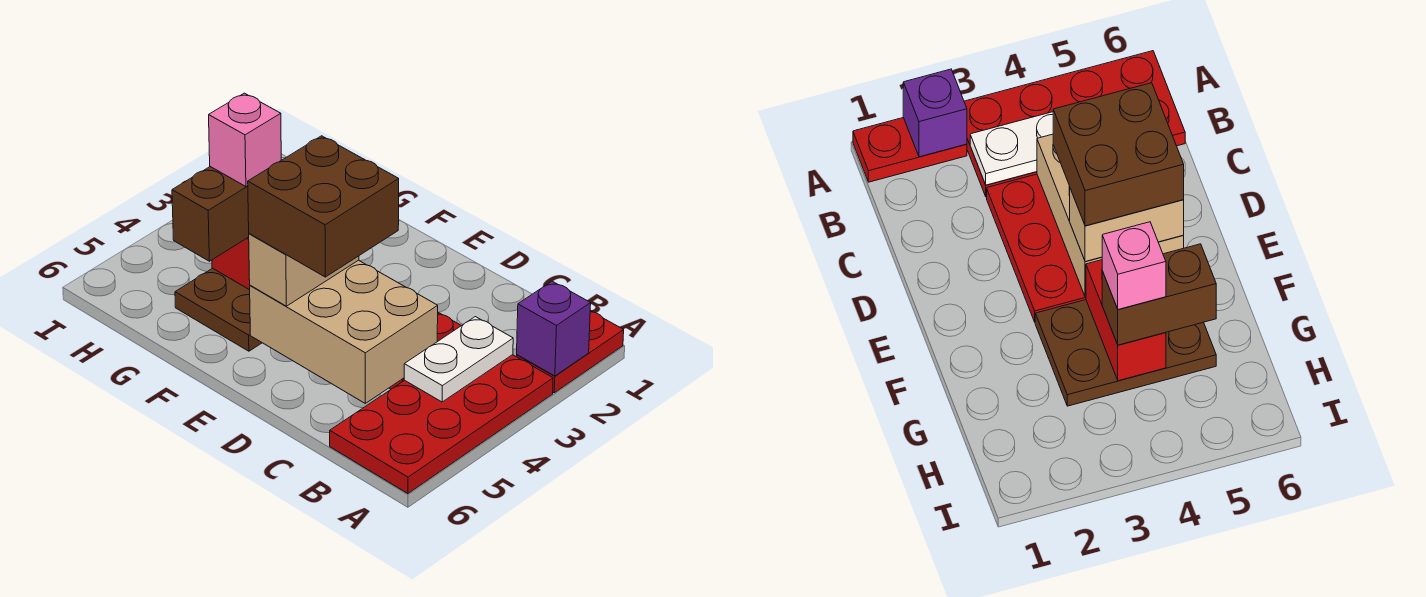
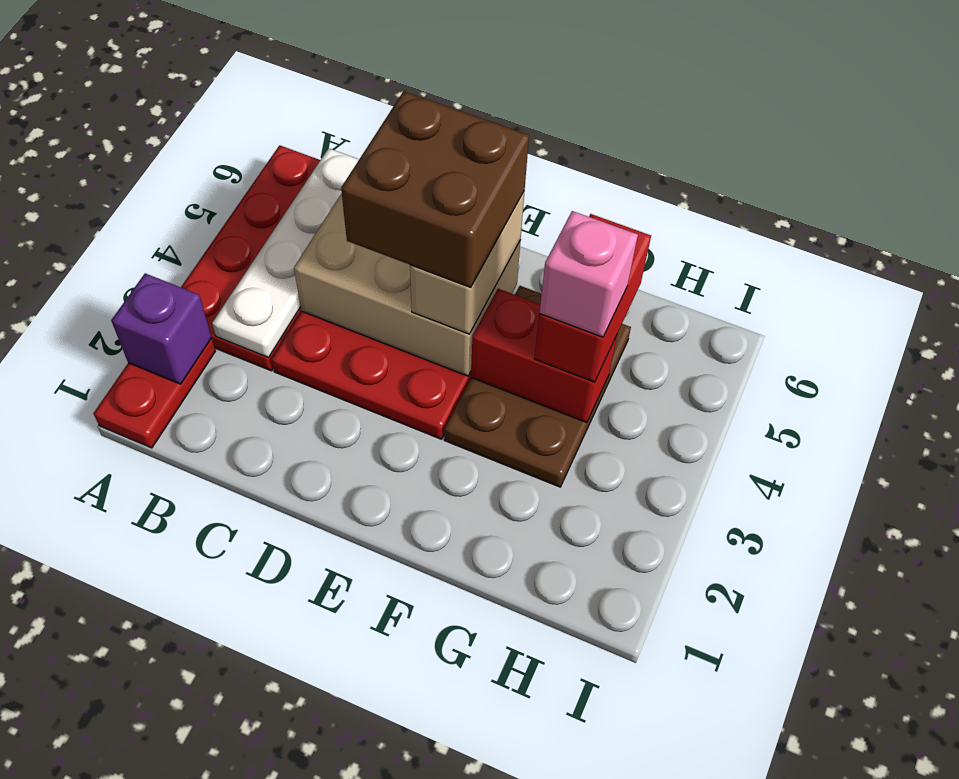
white 1x2 plate [404,317,513,402] -> white 1x4 plate [212,148,359,357]
brown 1x2 brick [172,167,249,261] -> red 1x2 brick [534,214,651,382]

